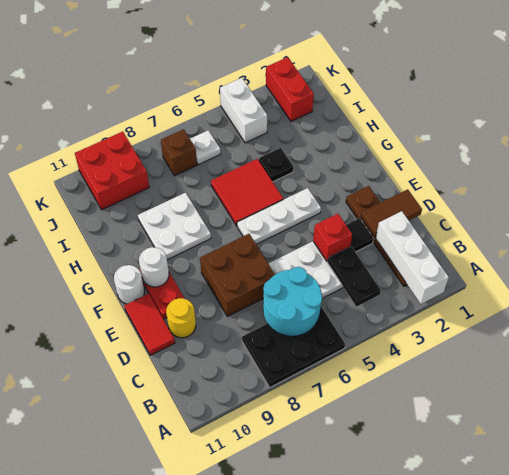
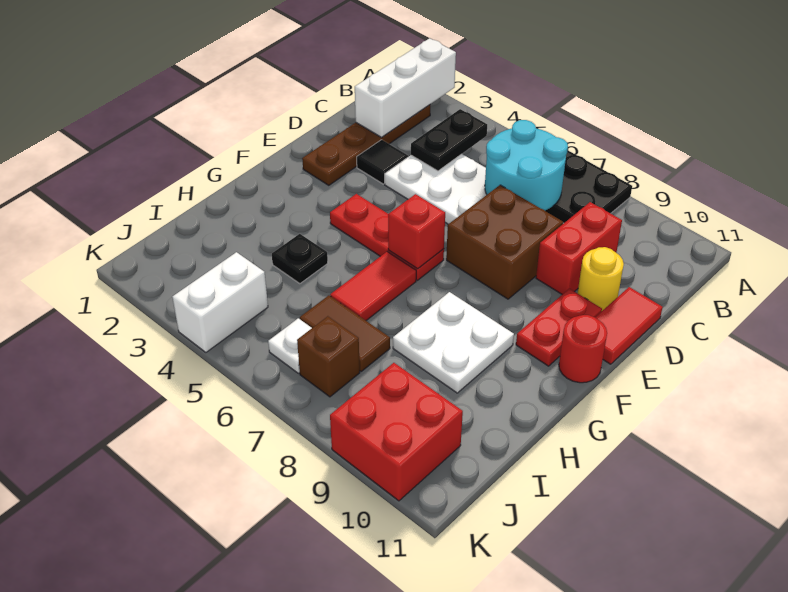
brown 1x2 tile [361,189,422,237] -> brown 1x2 tile moved to [300,295,390,371]
red 1x1 brick [313,214,352,261] -> red 1x1 brick moved to [388,194,445,269]
white 1x3 plate [237,188,321,244] -> red 1x3 plate [330,194,444,280]
white 1x1 round brick [139,247,169,287] -> none
white 1x1 round brick [114,265,144,304] -> red 1x1 round brick [559,315,607,383]
red 2x2 tile [211,159,283,226] -> red 1x2 tile [330,252,416,320]
red 1x2 brick [266,57,314,121] -> red 1x2 brick moved to [536,202,622,294]

